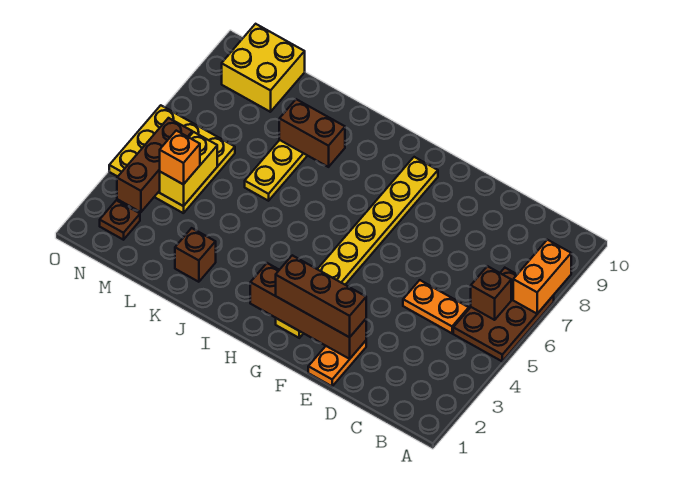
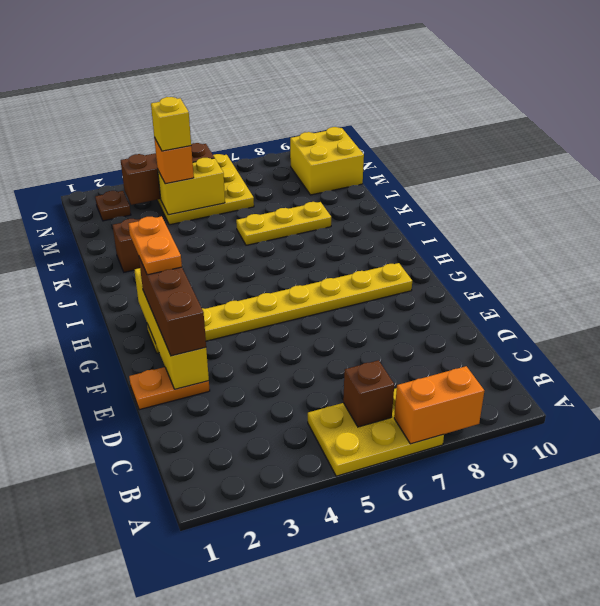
brown 2x3 plate [453,268,554,361] -> yellow 2x3 plate [308,388,444,476]
orange 1x2 plate [403,280,469,333] -> orange 1x2 plate moved to [128,216,182,275]
brown 1x4 brick [250,263,366,359] -> yellow 1x4 brick [134,268,209,389]
brown 1x2 brick [279,99,345,167] -> none
none -> yellow 1x1 brick [151,97,191,151]

